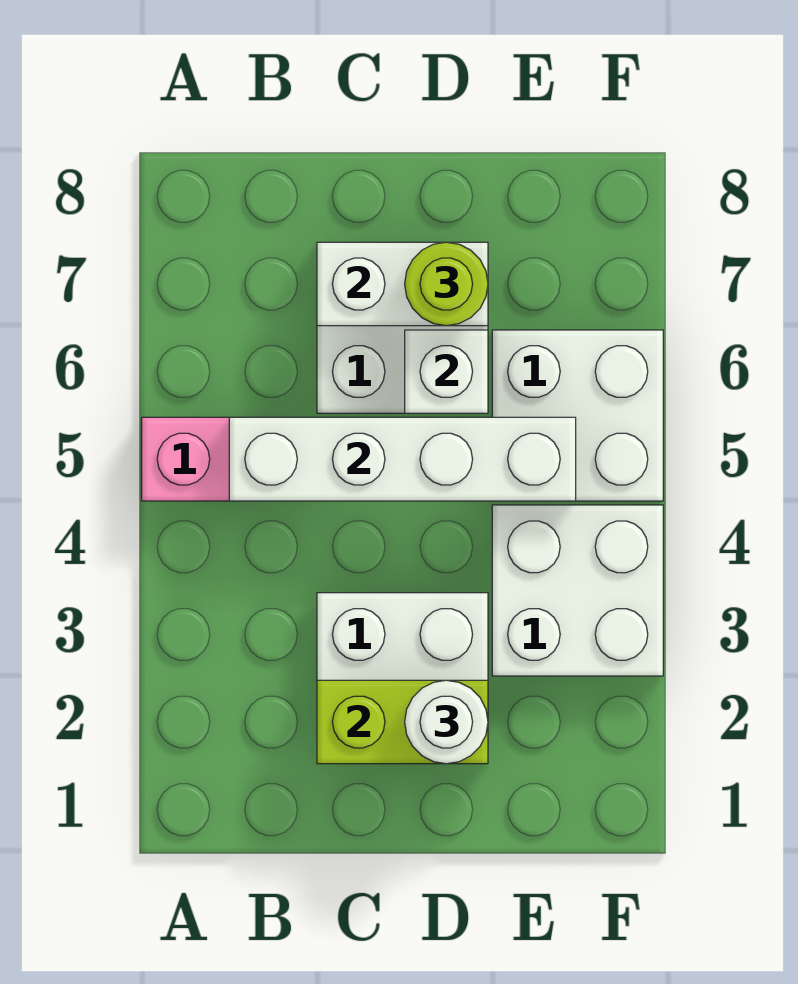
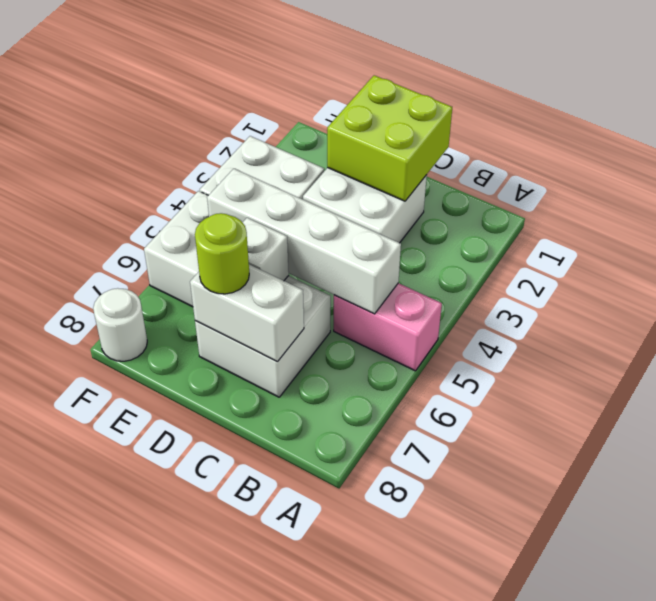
lime 1x2 brick [317,680,488,764] -> lime 2x2 brick [327,75,452,201]
white 1x1 round brick [405,680,488,764] -> white 1x1 round brick moved to [93,288,147,361]

